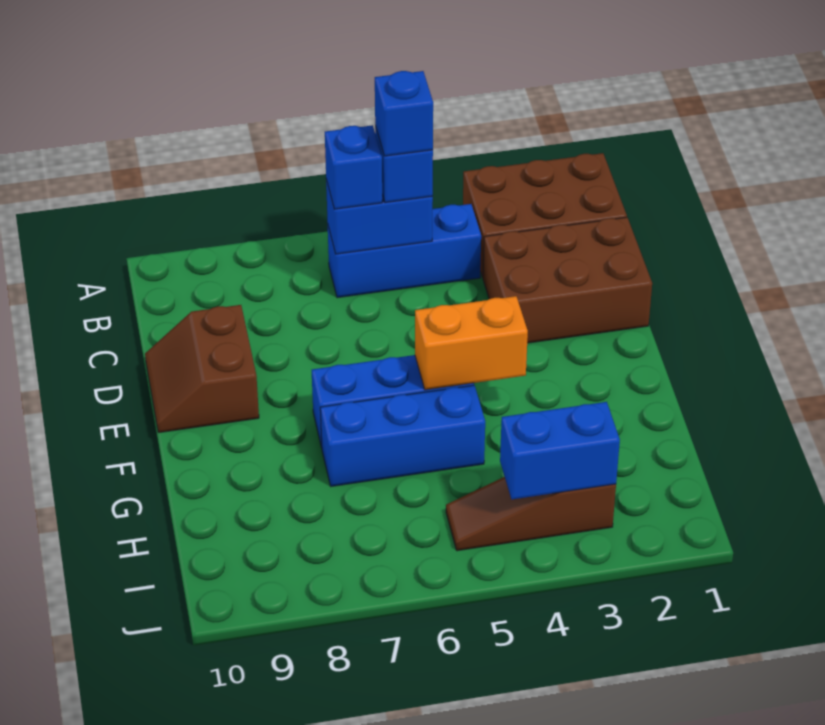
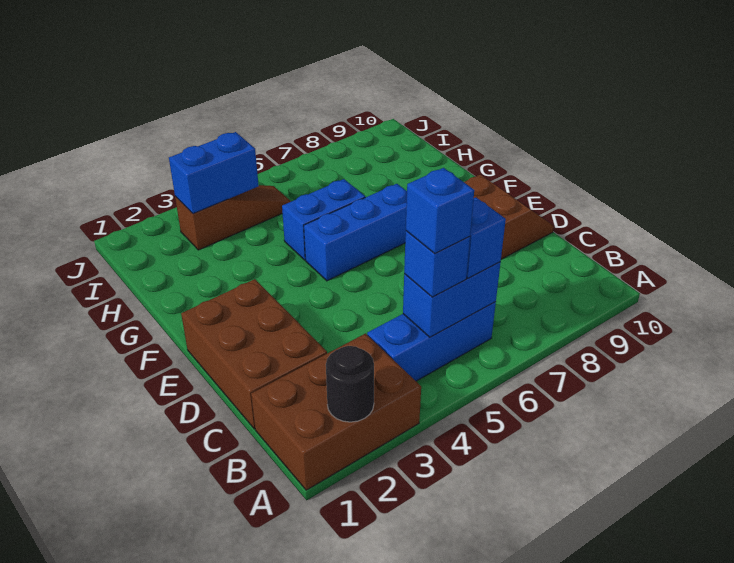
none -> black 1x1 round brick [326,346,374,422]
brown 2x3 brick [483,217,652,343] -> brown 2x3 brick turned to [181,279,327,429]
orange 1x2 brick [415,296,528,390] -> none
blue 1x3 brick [320,385,485,486] -> blue 1x2 brick [282,179,365,260]

